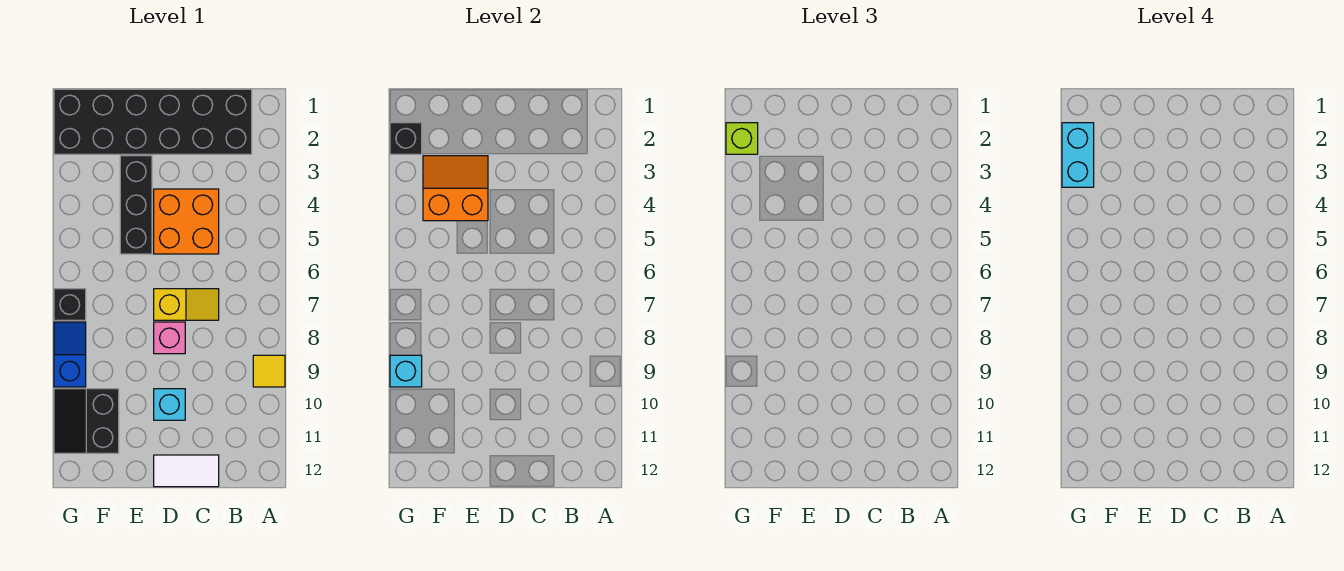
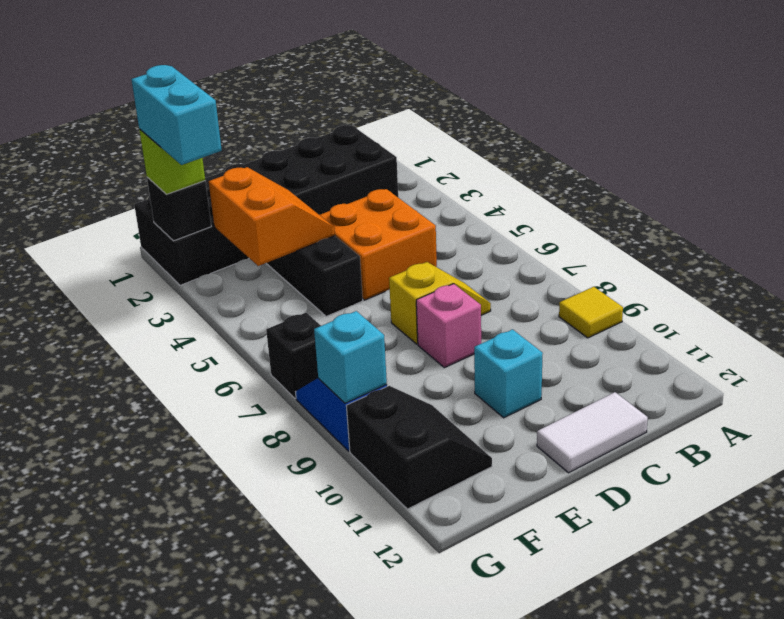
orange 2x2 slope [423,156,488,221] -> orange 2x2 slope turned to [209,167,335,266]
black 2x2 slope [54,389,119,453] -> black 2x2 slope turned to [346,386,492,509]

